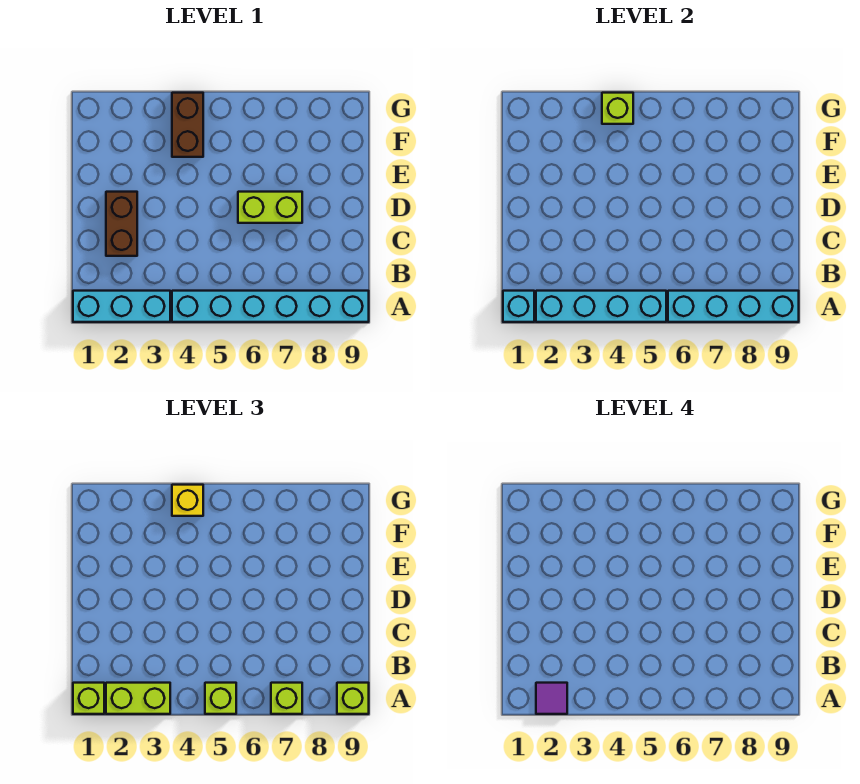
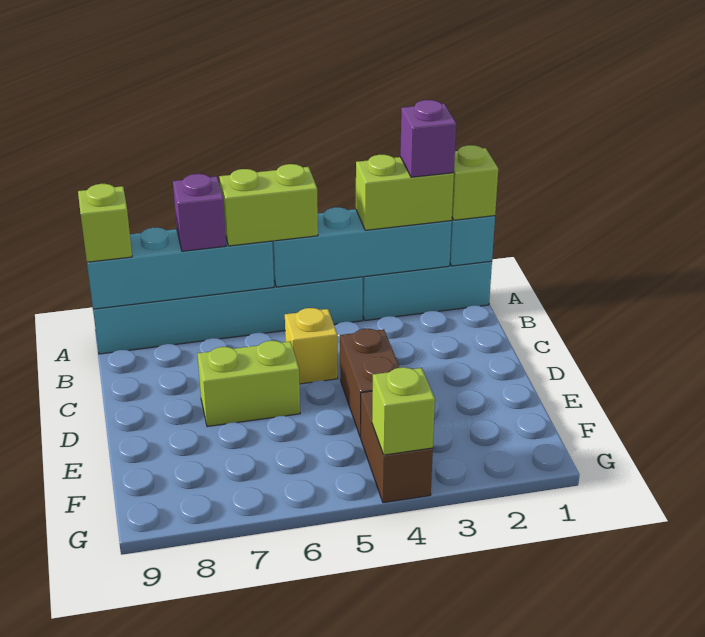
purple 1x1 tile [536,683,567,714] -> purple 1x1 brick [400,100,456,177]
lime 1x1 brick [205,683,236,714] -> lime 1x2 brick [219,164,318,246]
lime 1x1 brick [271,683,302,714] -> purple 1x1 brick [173,174,226,251]
brown 1x2 brick [106,192,137,256] -> brown 1x2 brick moved to [340,329,400,437]
yellow 1x1 brick [172,485,203,516] -> yellow 1x1 brick moved to [285,308,338,384]

